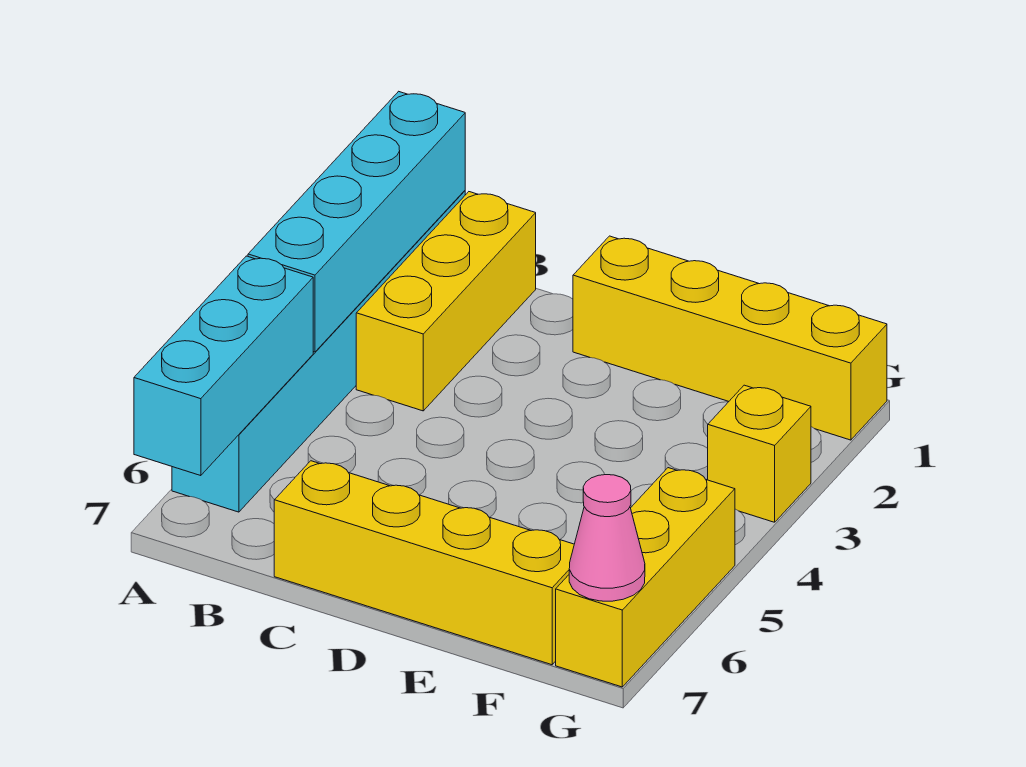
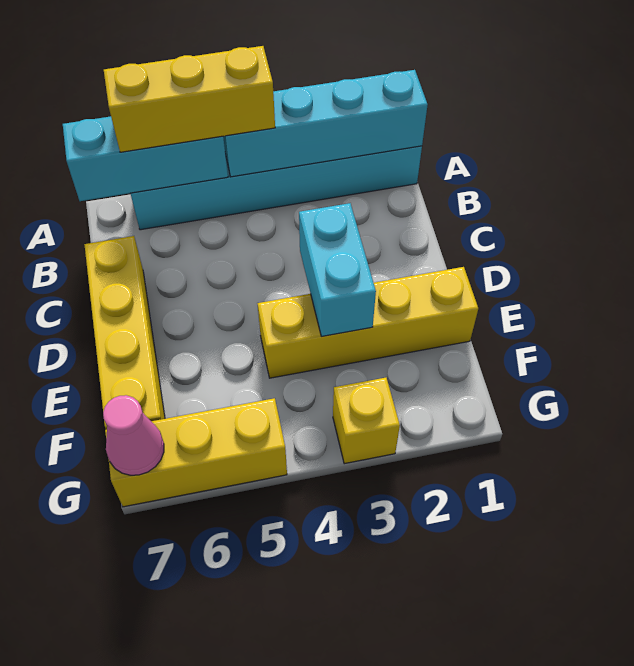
yellow 1x3 brick [356,192,536,411] -> yellow 1x3 brick moved to [104,46,275,152]
yellow 1x4 brick [573,236,887,440] -> yellow 1x4 brick turned to [257,267,478,378]
none -> cyan 1x2 brick [299,203,376,336]

